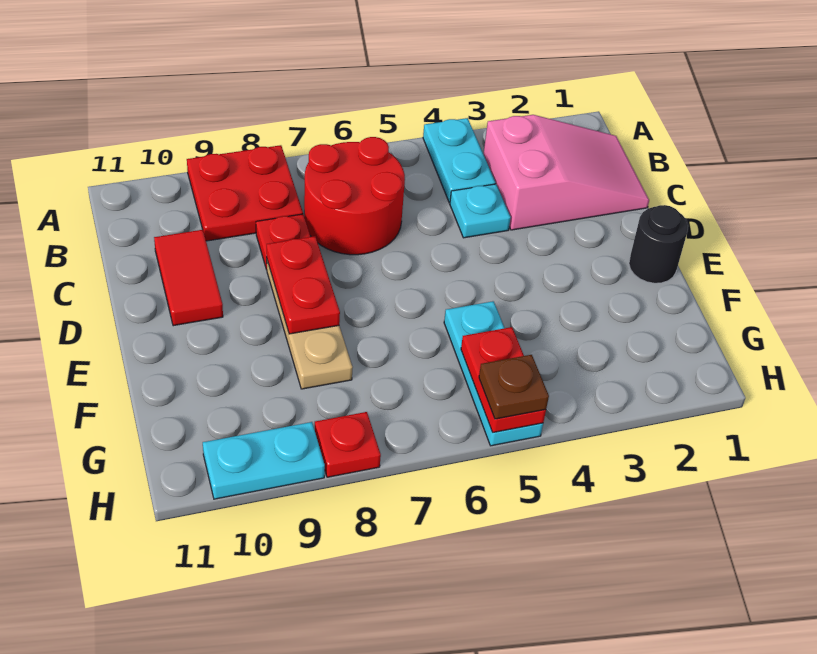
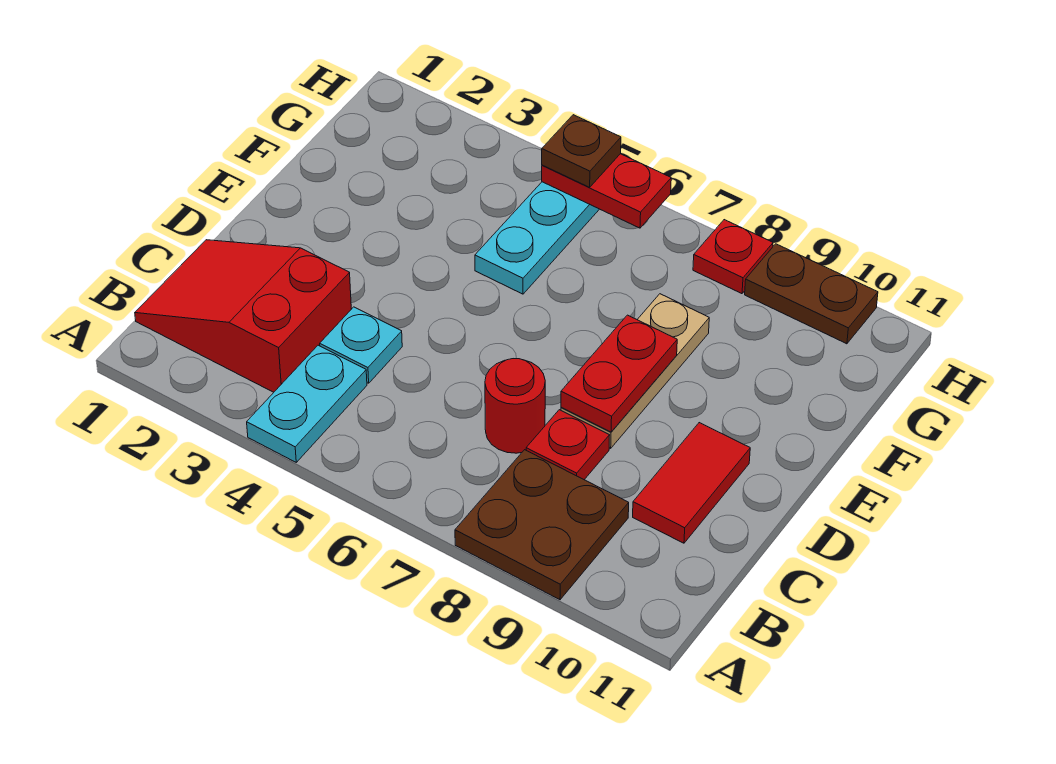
red 2x2 plate [187,145,303,241] -> brown 2x2 plate [455,450,629,600]
pink 2x3 slope [484,115,649,230] -> red 2x3 slope [135,240,351,392]
red 2x2 round brick [304,137,405,255] -> red 1x1 round brick [485,358,545,453]
black 1x1 round brick [629,205,688,283] -> none
red 1x2 plate [461,327,546,432] -> red 1x2 plate turned to [542,154,671,228]
cyan 1x2 plate [203,422,325,499] -> brown 1x2 plate [745,244,878,344]

